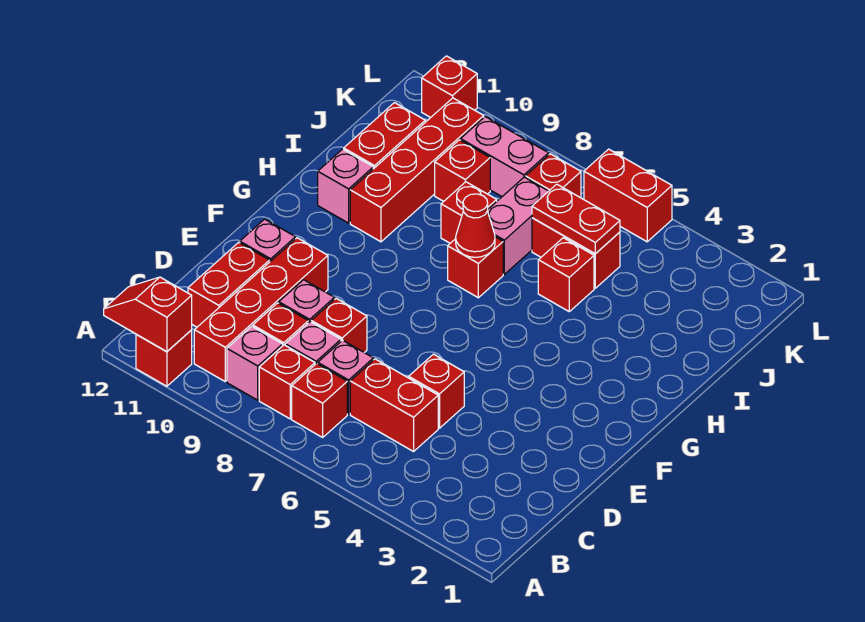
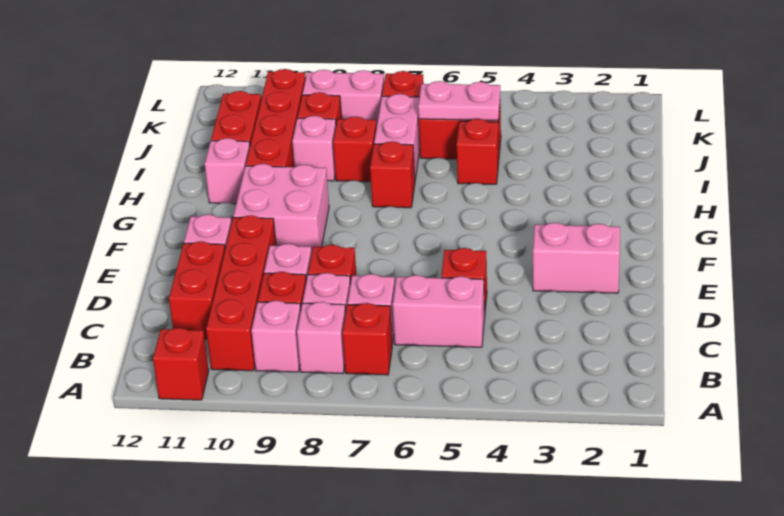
red 1x2 slope [104,277,192,352] -> none
red 1x1 brick [259,345,315,419] -> pink 1x1 brick [297,302,346,374]
red 1x2 brick [350,359,438,451] -> pink 1x2 brick [393,275,485,347]
none -> pink 1x2 brick [533,223,620,293]
none -> pink 2x2 brick [233,164,329,252]
red 1x1 cone [456,194,495,257] -> none
none -> pink 1x1 brick [292,116,336,181]
red 1x2 plate [532,184,620,254] -> pink 1x2 plate [418,81,500,121]
red 1x2 brick [584,149,672,242] -> none
red 1x1 brick [422,56,477,118] -> none

